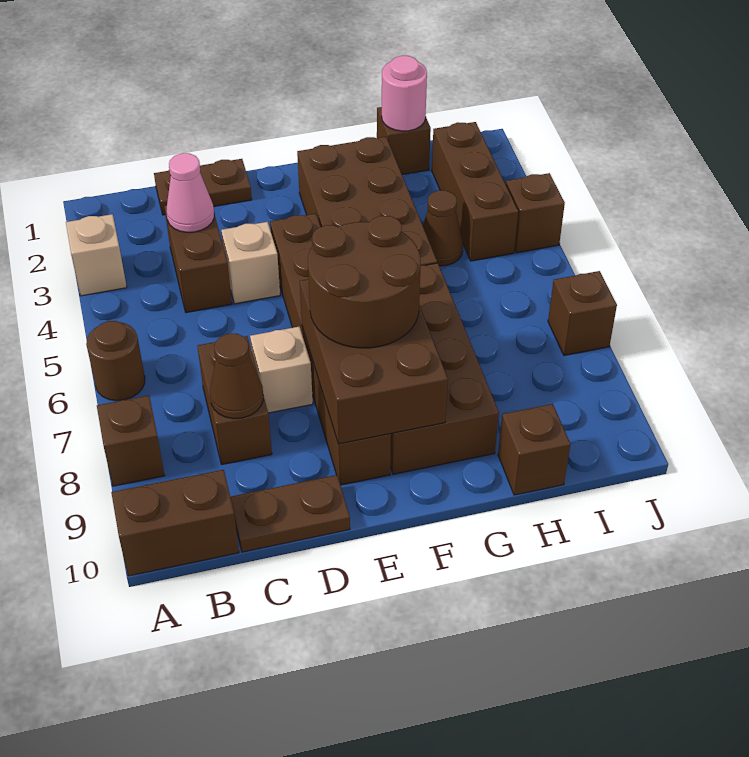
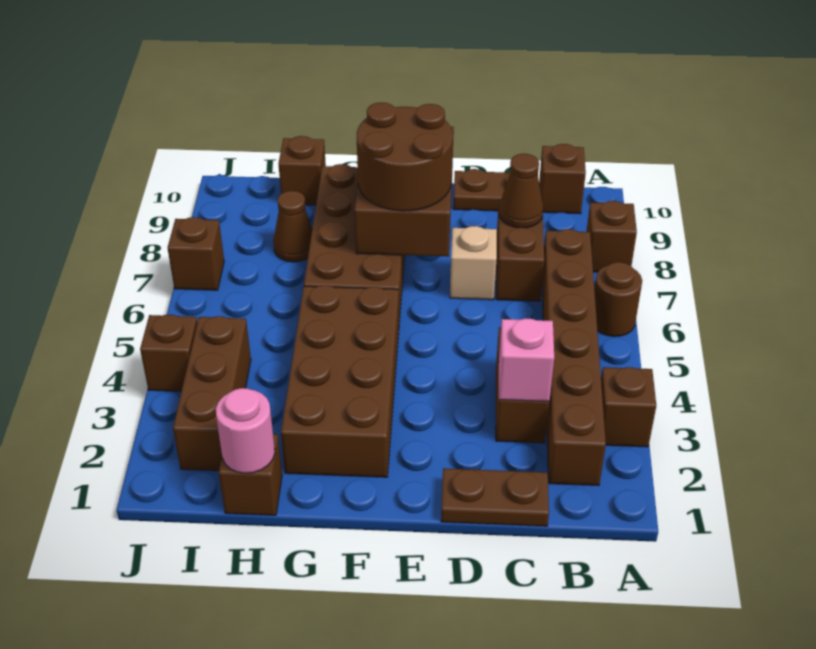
tan 1x1 brick [66,214,127,296] -> brown 1x1 brick [601,367,656,447]
brown 1x2 brick [111,470,239,576] -> brown 1x1 brick [539,144,586,214]
pink 1x1 cone [167,153,214,232] -> pink 1x1 brick [499,318,554,401]
tan 1x1 brick [221,222,280,304] -> none
brown 1x6 brick [270,213,391,485] -> brown 1x6 brick moved to [542,229,606,485]
brown 1x1 cone [423,190,463,266] -> brown 1x1 cone moved to [273,191,312,262]

